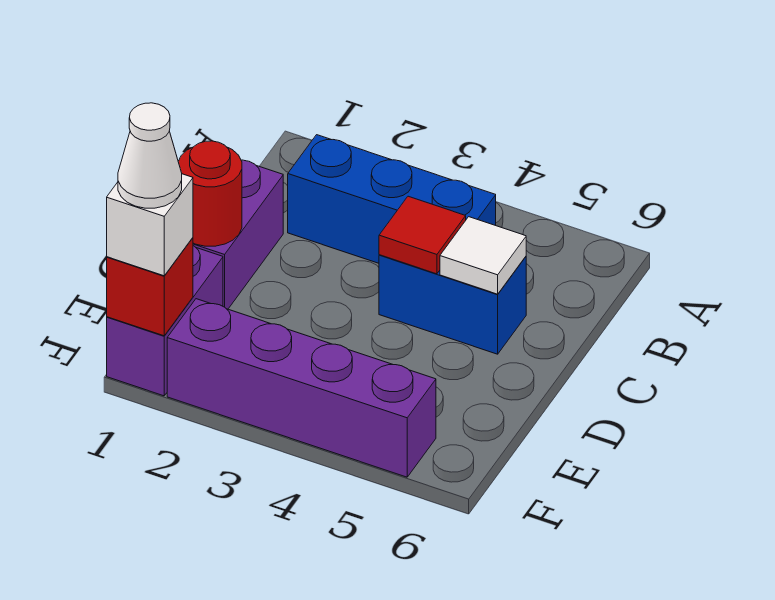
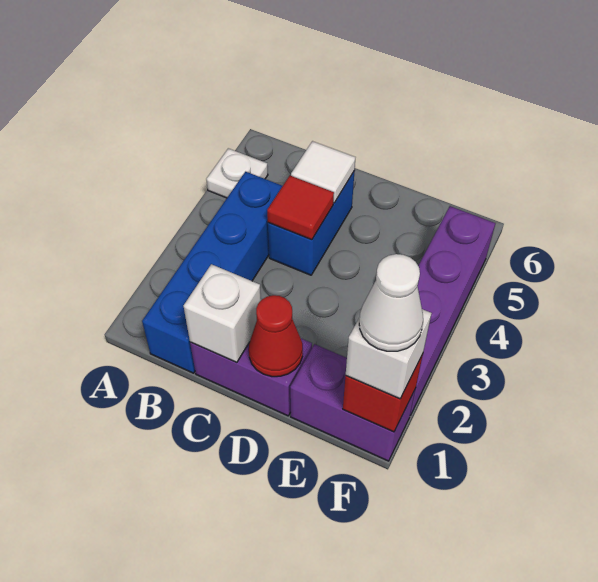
none -> white 1x1 plate [206,148,268,198]
blue 1x3 brick [288,135,496,263] -> blue 1x4 brick [142,172,282,373]
none -> white 1x1 brick [184,264,261,363]
red 1x1 round brick [178,141,242,246] -> red 1x1 cone [249,295,303,377]

